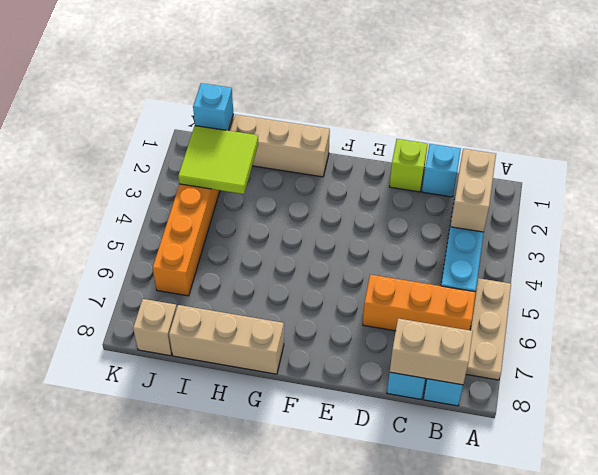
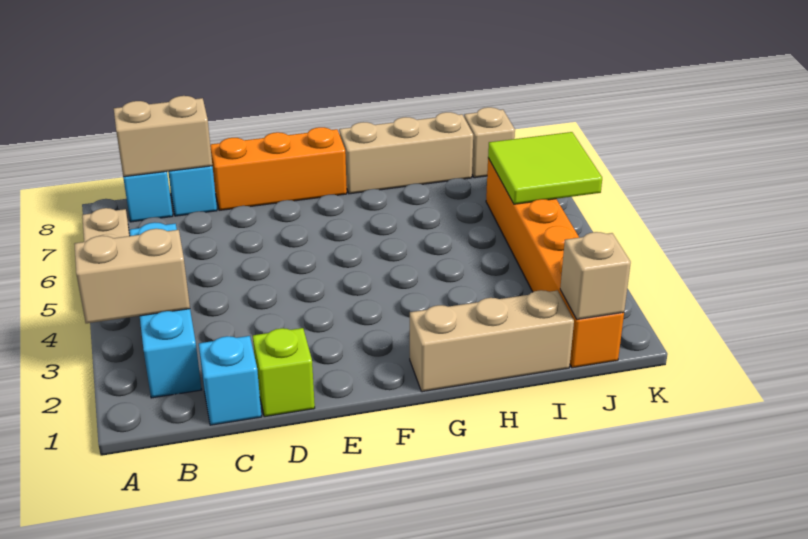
tan 1x2 brick [451,149,496,232] -> tan 1x2 brick turned to [74,229,190,323]
orange 1x3 brick [363,275,476,331] -> orange 1x3 brick moved to [210,127,347,210]
lime 2x2 tile [178,126,258,194] -> lime 2x2 tile moved to [488,132,602,204]
cyan 1x1 brick [193,83,234,131] -> tan 1x1 brick [560,232,631,319]

